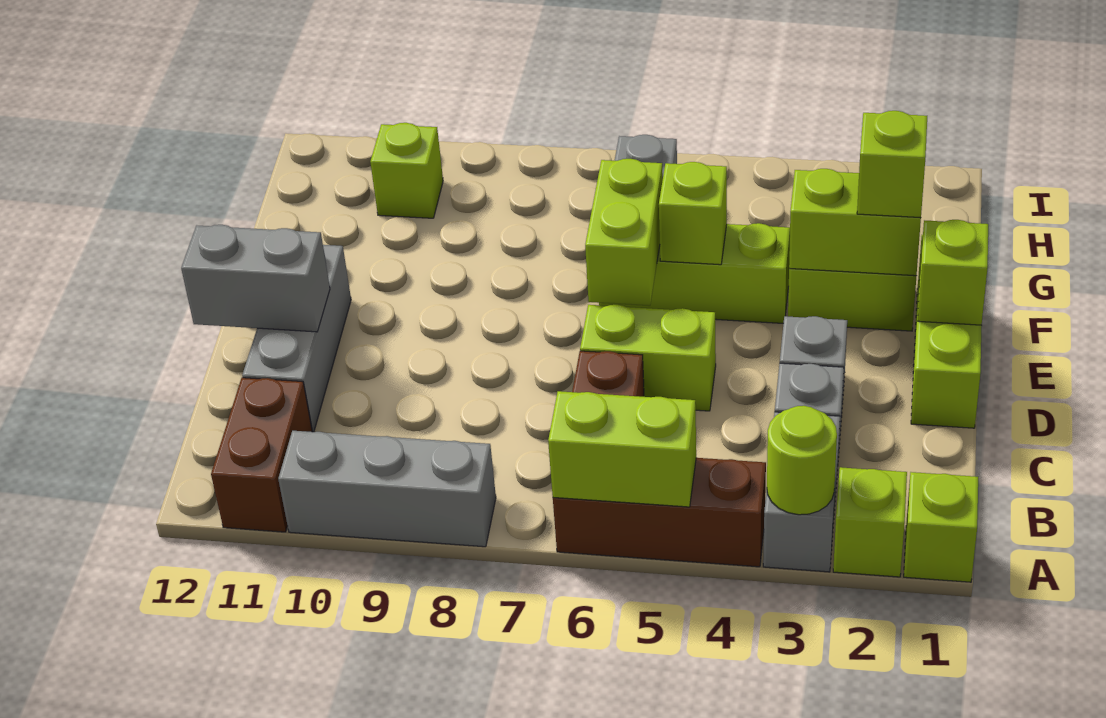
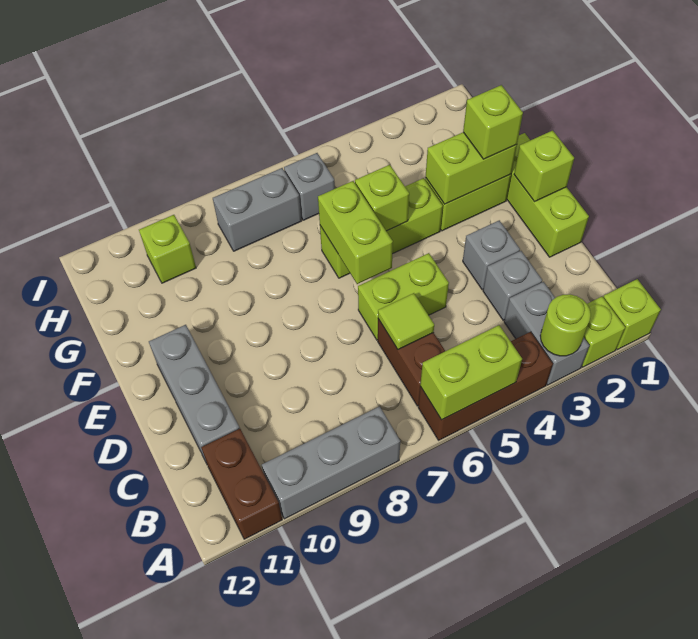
none -> lime 1x1 tile [378,293,434,349]
grey 1x2 brick [181,225,330,332] -> grey 1x2 brick moved to [213,168,302,251]

